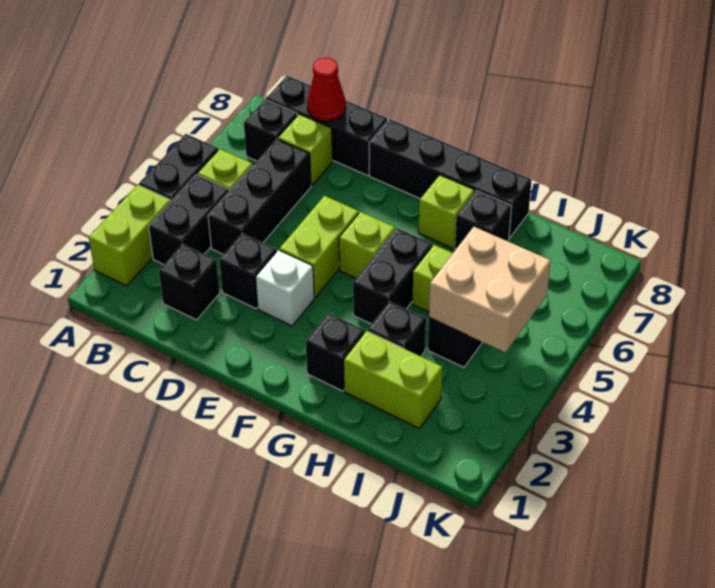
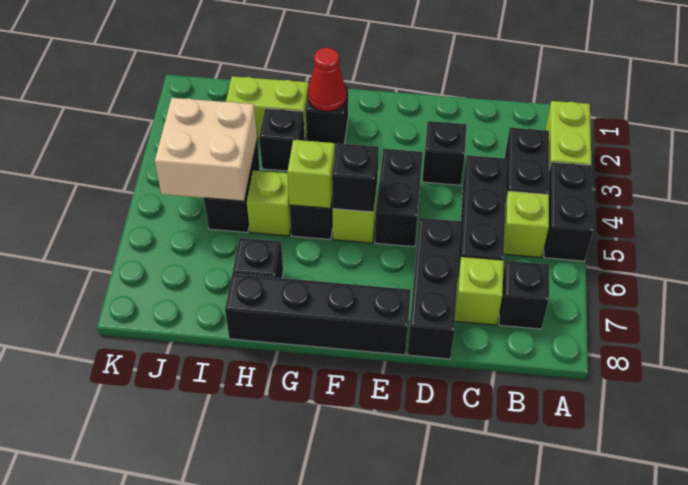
black 1x3 brick [266,76,388,176] -> black 1x3 brick turned to [408,218,461,359]
black 1x1 brick [159,244,220,320] -> black 1x1 brick moved to [332,143,379,212]
red 1x1 cone [307,58,346,121] -> red 1x1 cone moved to [308,48,346,111]
white 1x1 brick [256,250,314,326] -> none
lime 1x2 brick [279,196,359,297] -> black 1x2 brick [375,149,423,247]
lime 1x1 brick [419,175,474,248] -> lime 1x1 brick moved to [287,140,335,208]

